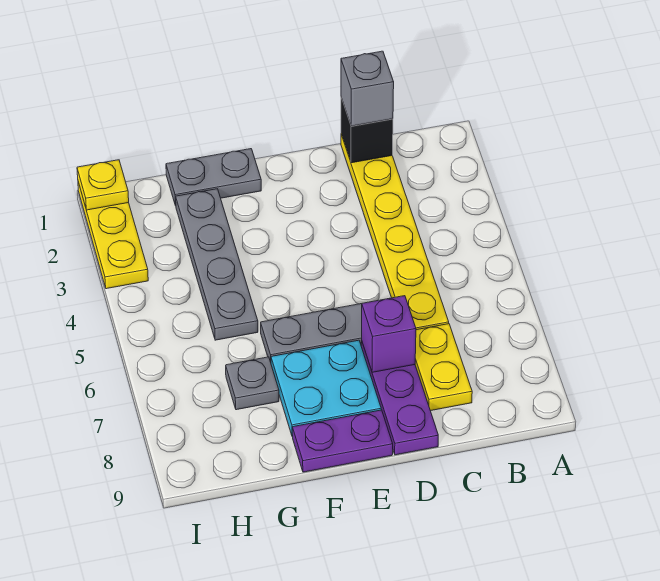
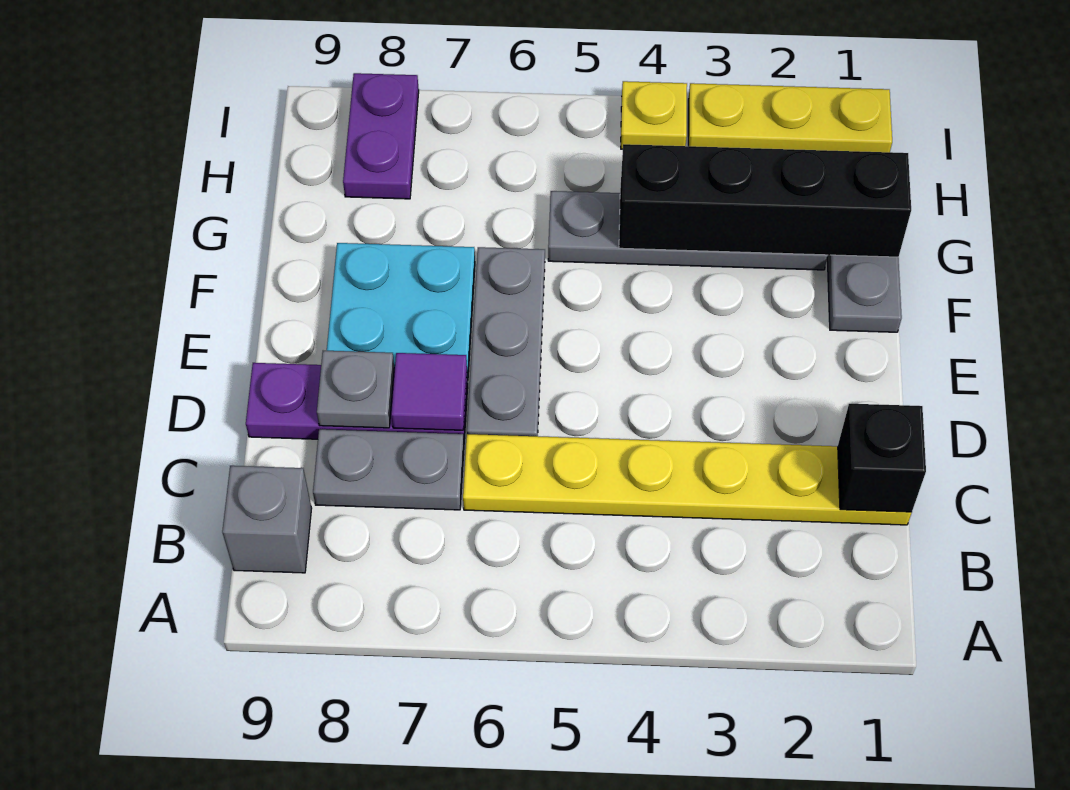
grey 1x1 brick [341,51,394,126] -> grey 1x1 brick moved to [222,466,312,573]
yellow 1x2 plate [415,324,472,411] -> grey 1x2 plate [313,429,464,510]
purple 1x1 brick [362,296,416,372] -> purple 1x1 tile [391,353,467,430]
purple 1x2 plate [292,410,393,472] -> purple 1x2 plate moved to [343,73,419,199]
none -> black 1x4 brick [619,144,911,257]
grey 1x1 plate [226,357,279,410] -> grey 1x1 plate moved to [317,351,394,428]
yellow 1x1 plate [77,160,129,210] -> yellow 1x1 plate moved to [621,81,687,149]

